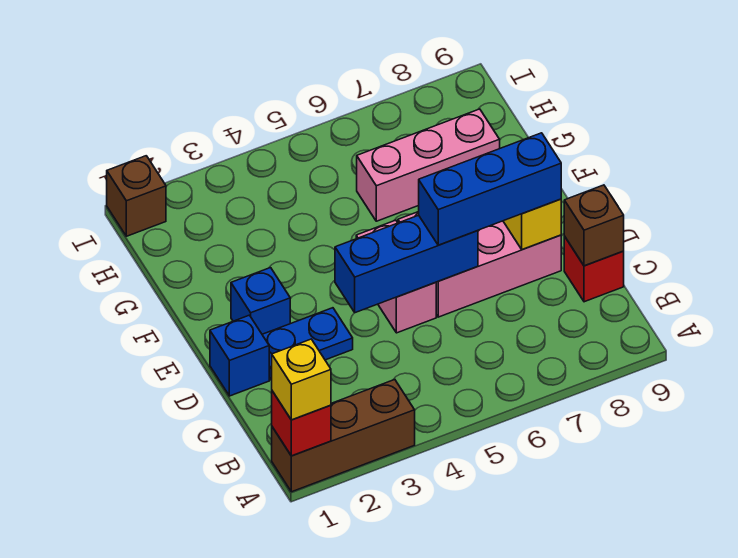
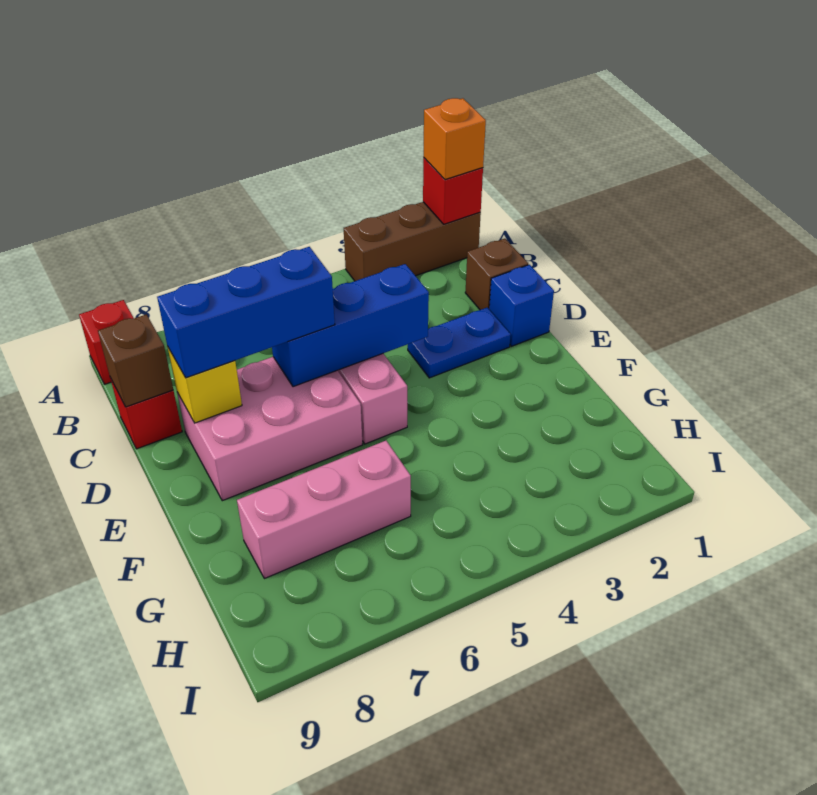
yellow 1x1 brick [272,339,331,420] -> orange 1x1 brick [423,98,486,180]
none -> red 1x1 brick [79,300,134,384]
blue 1x1 brick [231,268,290,334] -> none
brown 1x1 brick [107,156,166,236] -> brown 1x1 brick moved to [465,239,528,310]

